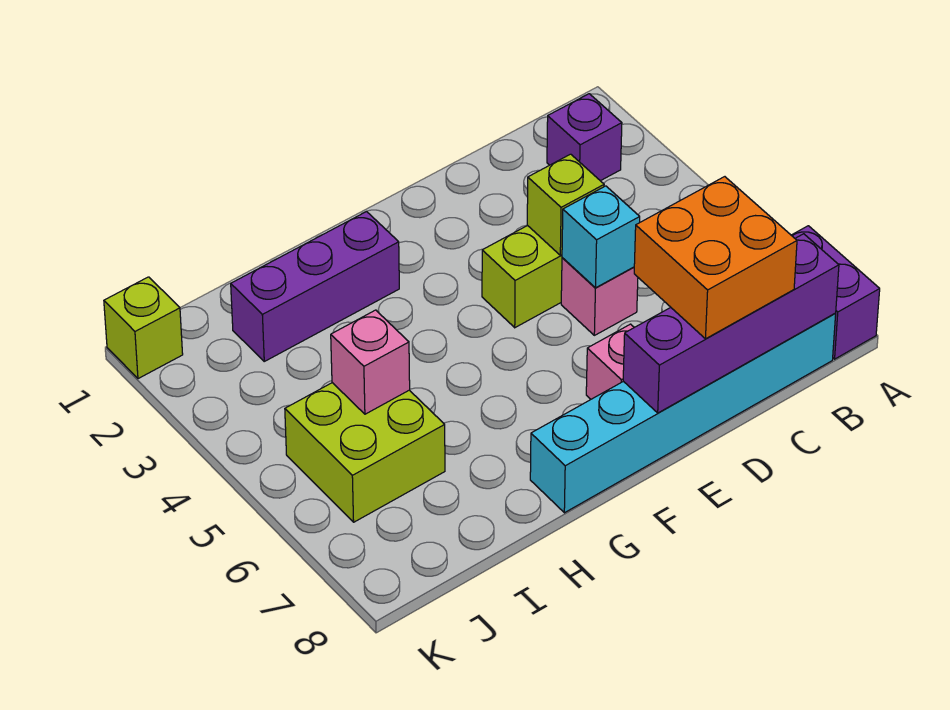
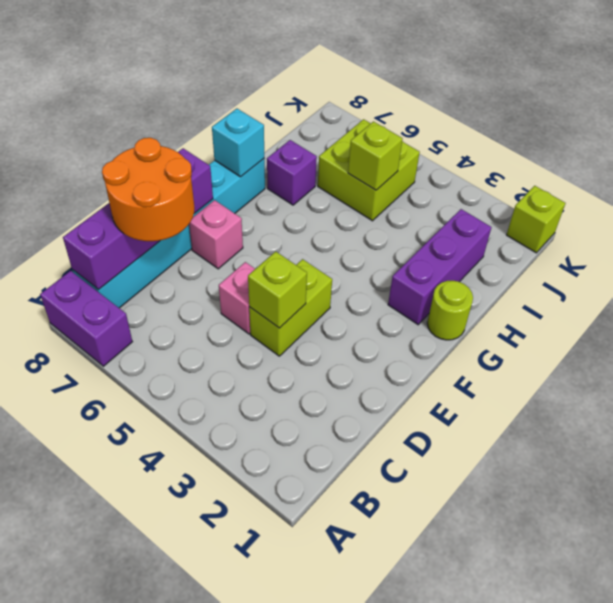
purple 1x1 brick [547,94,622,181] -> purple 1x1 brick moved to [267,140,317,205]
orange 2x2 brick [634,177,797,339] -> orange 2x2 round brick [102,138,195,241]
cyan 1x1 brick [562,186,640,288] -> cyan 1x1 brick moved to [212,109,264,177]
none -> lime 1x1 round brick [427,281,473,340]
pink 1x1 brick [331,310,410,414] -> lime 1x1 brick [348,122,403,190]

